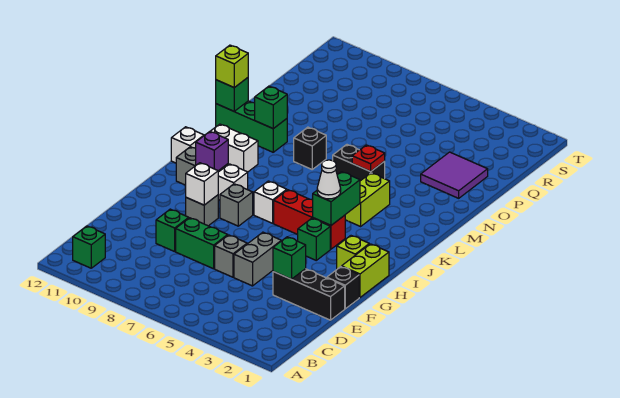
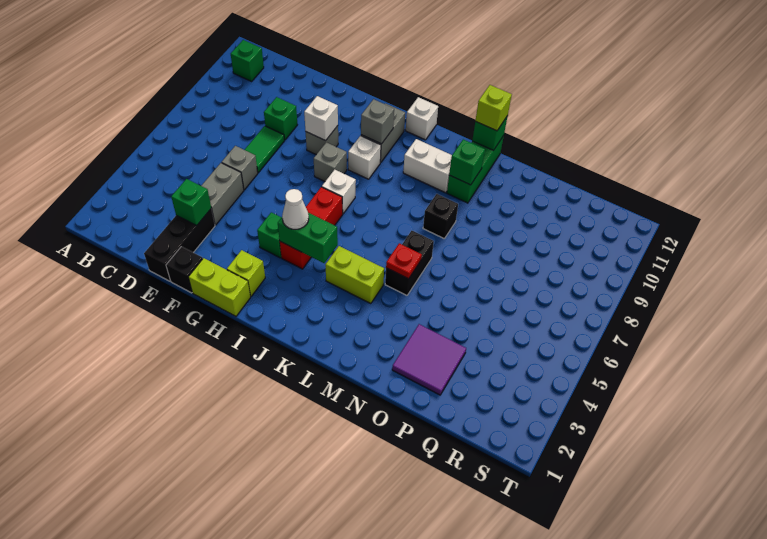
grey 1x2 brick [234,232,281,286] -> grey 1x2 brick turned to [201,163,244,225]
green 1x2 brick [176,218,228,269] -> green 1x2 tile [245,126,285,173]
purple 1x1 brick [196,132,228,171] -> grey 1x1 brick [361,99,394,144]
white 1x2 brick [210,124,258,172] -> white 1x2 brick turned to [403,139,452,193]

